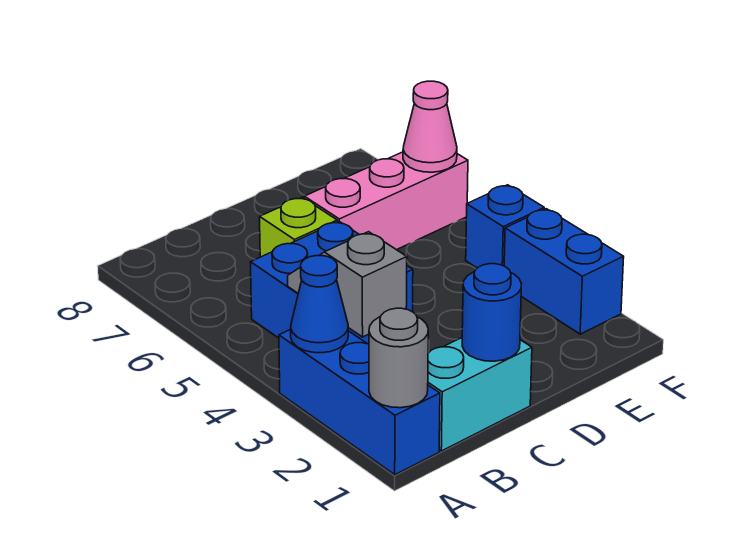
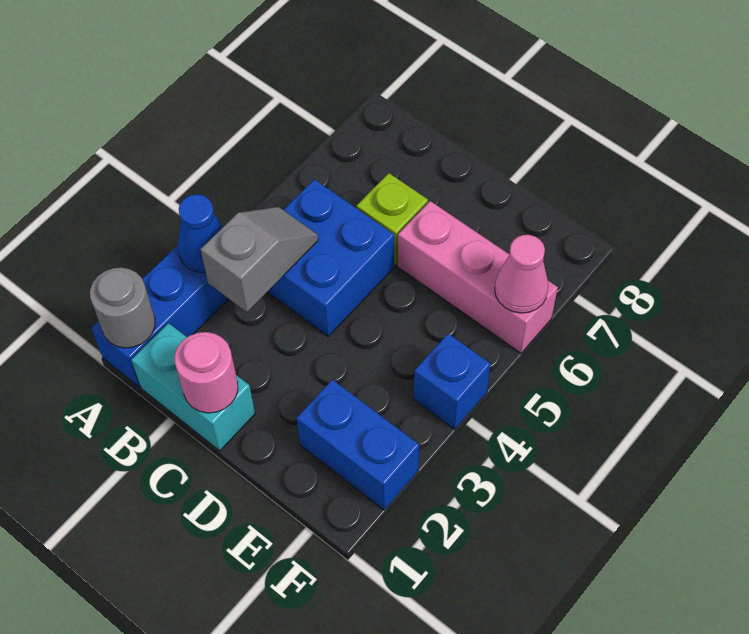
blue 1x1 round brick [462,264,521,361] -> pink 1x1 round brick [175,332,238,413]
blue 1x2 brick [504,209,624,334] -> blue 1x2 brick turned to [297,380,419,510]

